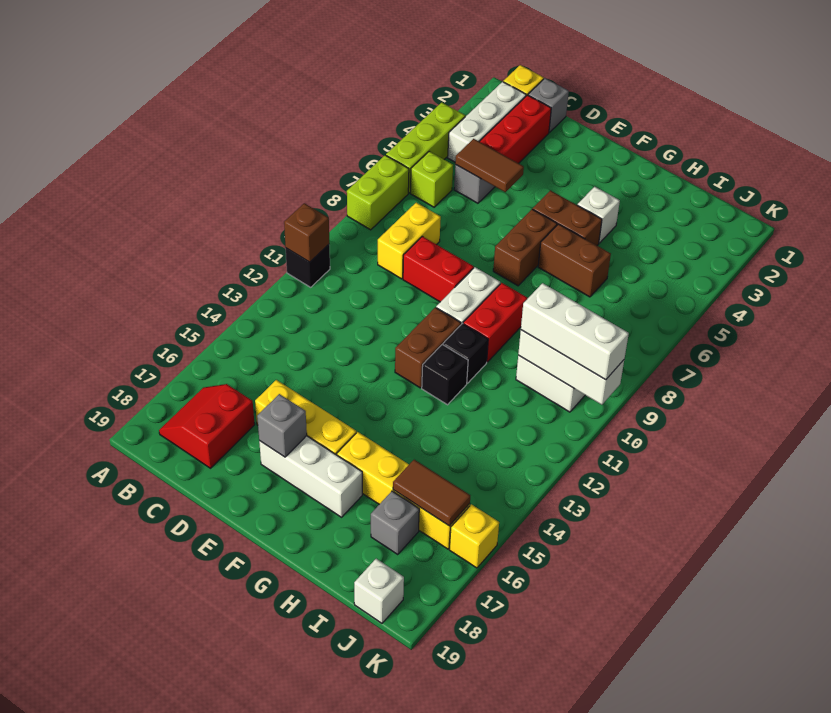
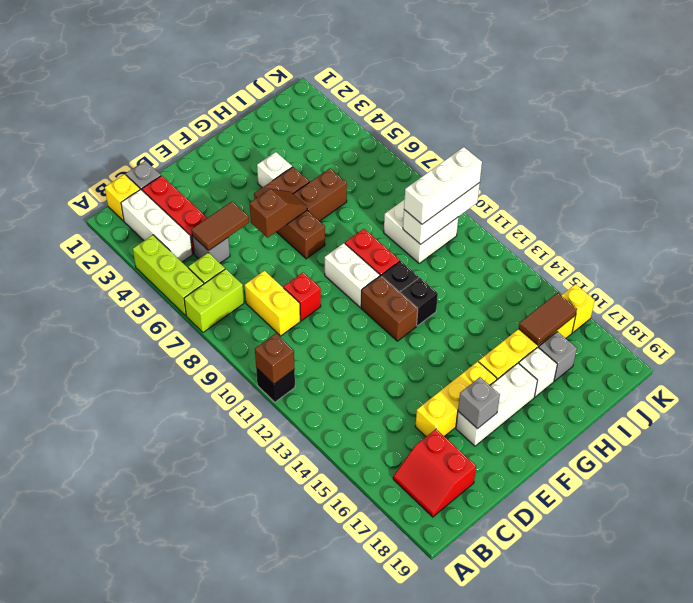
lime 1x2 brick [347,155,409,230] -> lime 1x2 brick turned to [184,269,244,332]
red 1x2 brick [403,236,474,302] -> red 1x1 brick [284,272,321,321]
none -> brown 1x2 slope [250,189,307,238]
white 1x1 brick [354,559,404,623] -> white 1x1 brick moved to [519,347,557,397]

